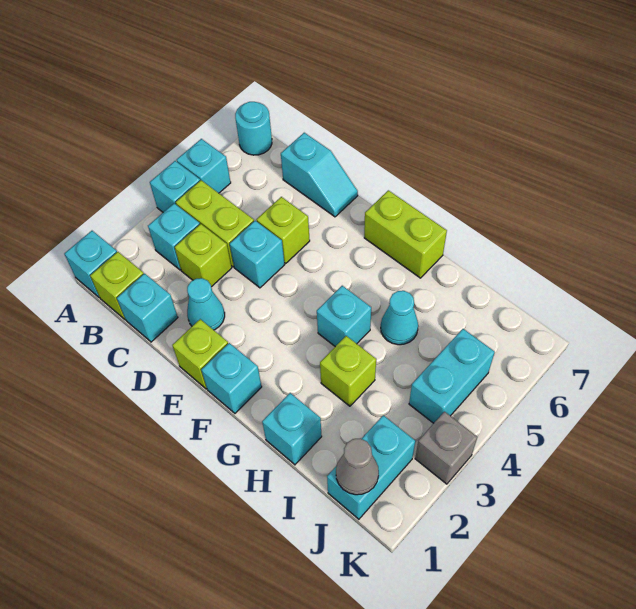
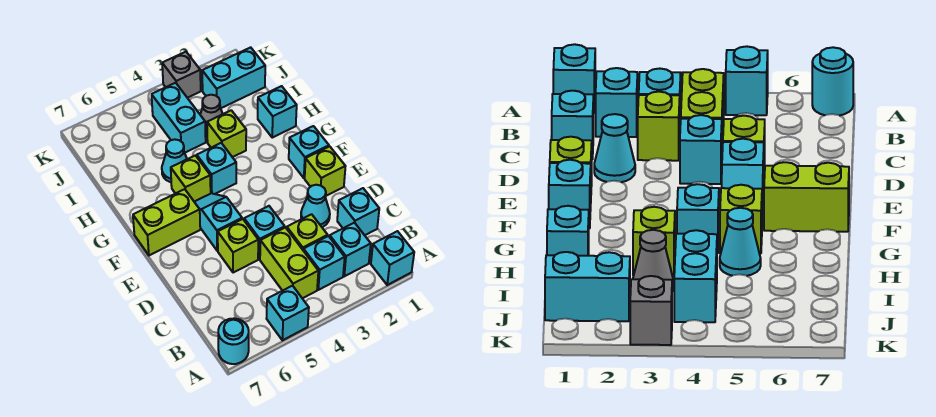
cyan 1x1 brick [150,161,200,212] -> cyan 1x1 brick moved to [330,223,371,276]
lime 1x1 brick [90,252,144,319] -> lime 1x1 brick moved to [171,155,211,202]
cyan 1x2 slope [281,133,358,217] -> cyan 1x2 slope moved to [195,193,242,251]
lime 1x2 brick [364,190,447,278] -> lime 1x2 brick turned to [133,189,200,255]
grey 1x1 cone [336,438,379,495] -> grey 1x1 cone moved to [200,95,222,137]
cyan 1x2 brick [409,329,495,423] -> cyan 1x2 brick turned to [152,83,206,153]

